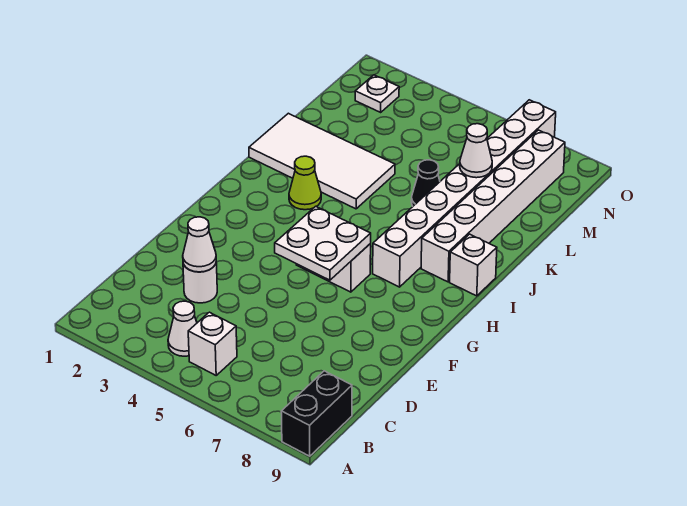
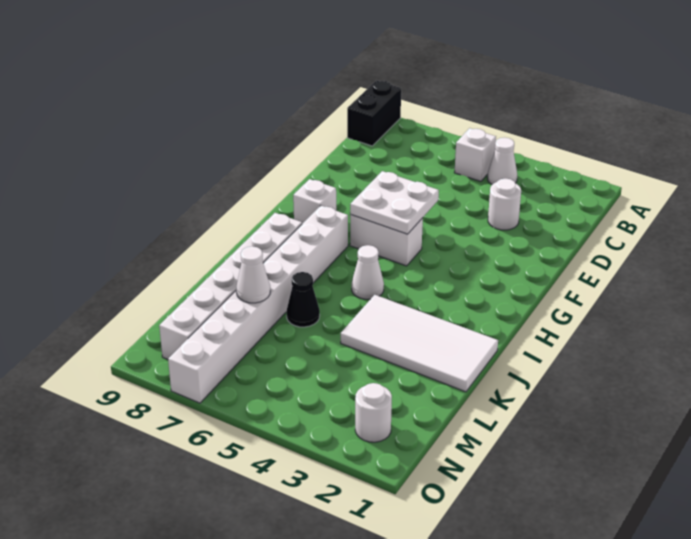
white 1x1 cone [183,217,216,272] -> white 1x1 cone moved to [352,245,384,299]
lime 1x1 cone [289,156,321,210] -> none
white 1x1 brick [450,234,497,296] -> white 1x1 brick moved to [293,179,336,224]
white 1x1 plate [355,75,399,112] -> white 1x1 round brick [355,383,392,442]

